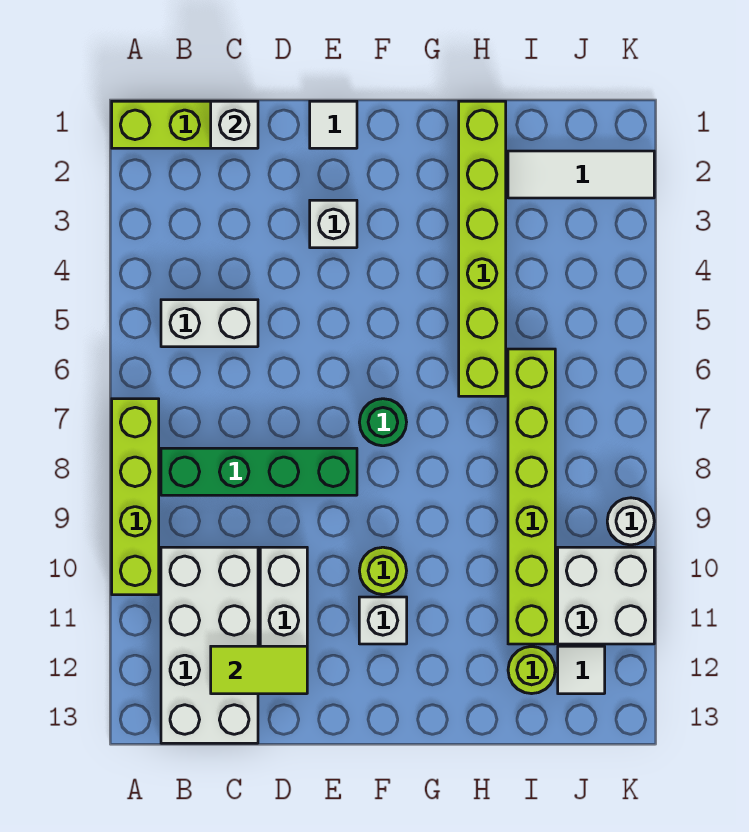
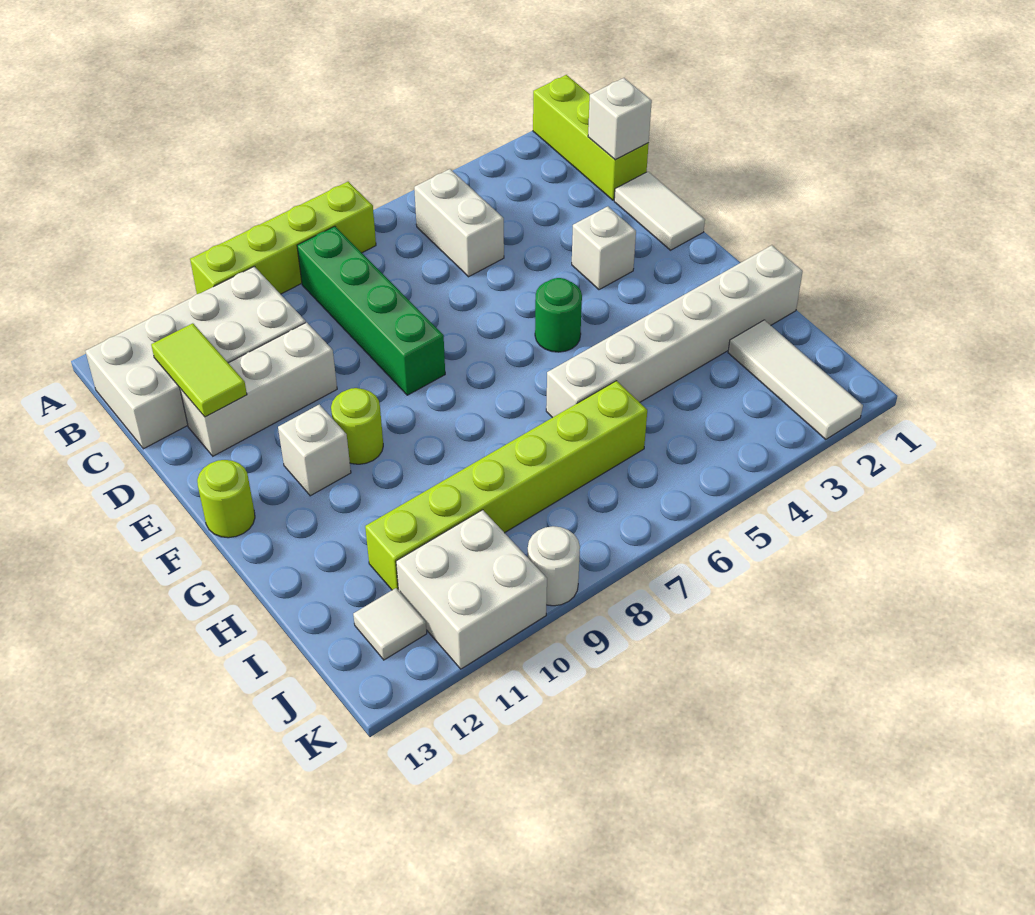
white 1x1 tile [310,101,357,148] -> white 1x2 tile [614,172,705,250]
green 1x1 round brick [359,399,407,446] -> green 1x1 round brick moved to [535,278,582,352]
lime 1x6 brick [459,101,506,396] -> white 1x6 brick [546,245,803,418]
lime 1x1 round brick [508,647,555,694] -> lime 1x1 round brick moved to [197,460,255,538]

